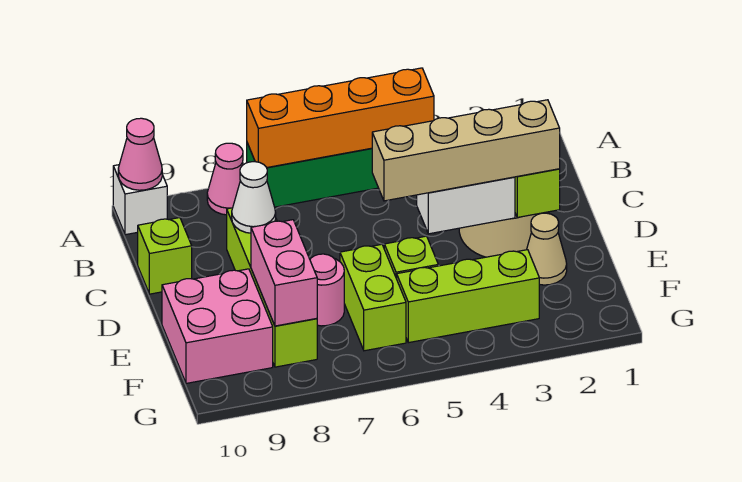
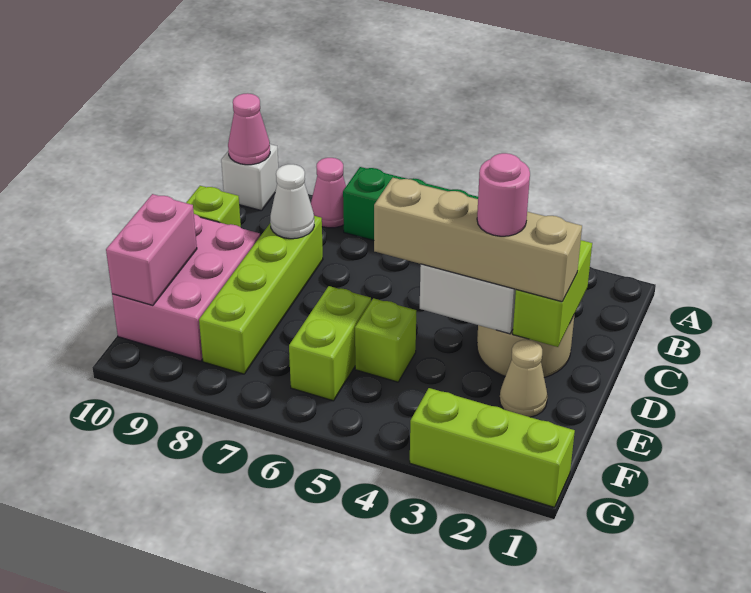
orange 1x4 brick [247,68,434,168] -> none
pink 1x1 round brick [310,254,344,326] -> pink 1x1 round brick moved to [477,153,530,236]
pink 1x2 brick [251,220,317,326] -> pink 1x2 brick moved to [106,194,197,305]
pink 2x2 brick [162,269,273,383] -> pink 2x3 brick [112,214,260,361]
lime 1x3 brick [397,250,539,343] -> lime 1x3 brick moved to [410,388,575,507]

